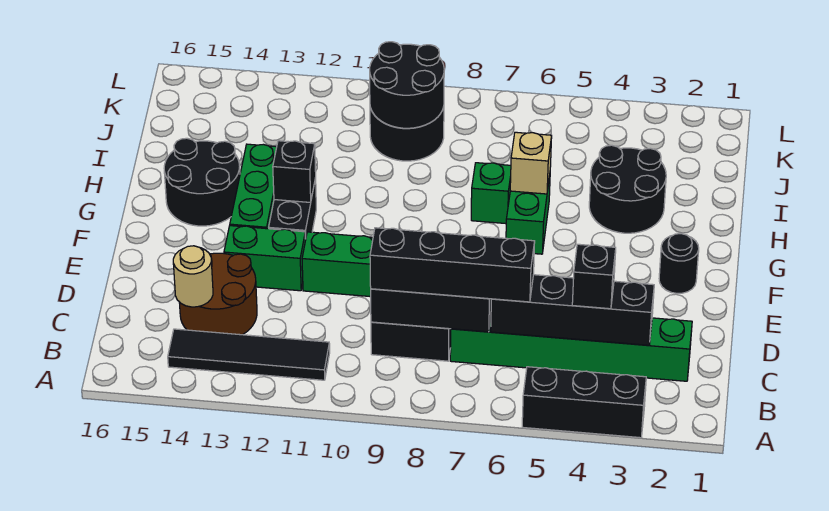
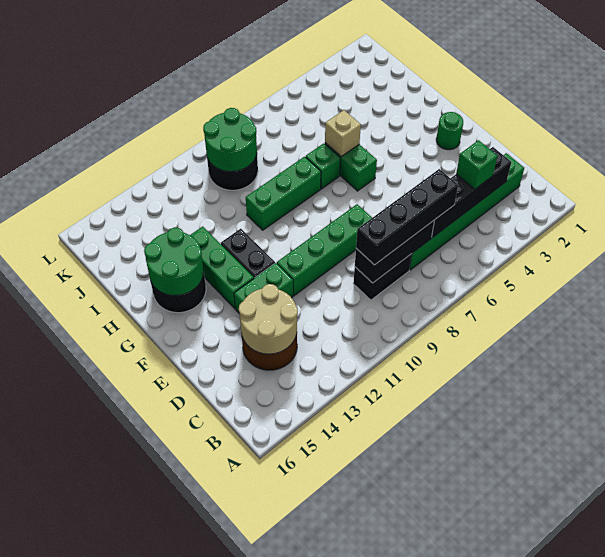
black 1x3 brick [522,367,646,438] -> none
black 1x4 tile [168,329,330,380] -> none
black 1x1 brick [572,244,616,309] -> green 1x1 brick [456,140,497,189]
tan 1x1 round brick [173,246,213,307] -> tan 2x2 round brick [239,284,298,354]
black 1x1 round brick [659,234,699,293] -> green 1x1 round brick [436,112,463,150]
black 1x1 brick [273,141,316,202] -> none
none -> green 2x2 round brick [144,227,204,296]
black 2x2 round brick [589,145,666,233] -> none
none -> green 1x3 brick [246,157,321,230]
black 2x2 round brick [370,42,444,128] -> green 2x2 round brick [203,108,257,172]

